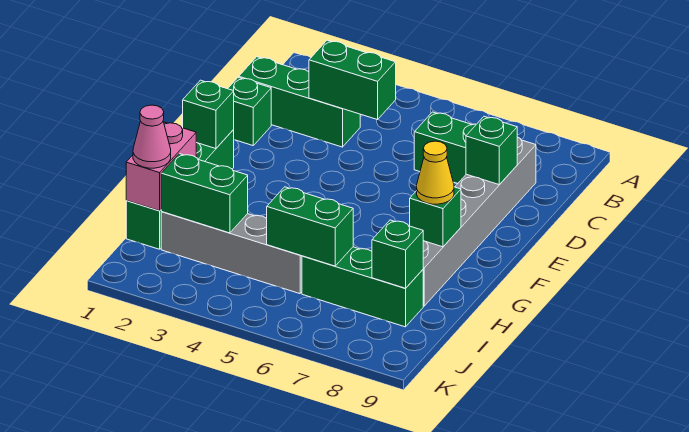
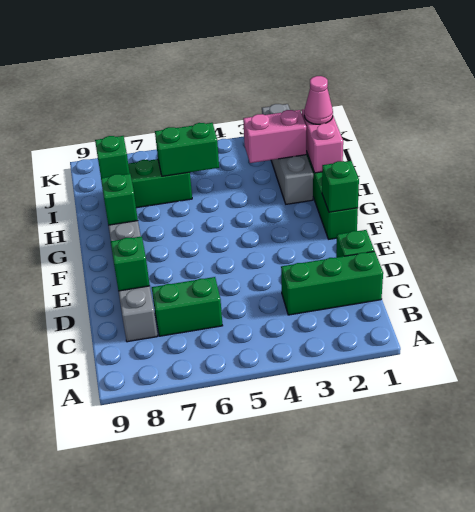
green 1x2 brick [309,40,396,120] -> none
yellow 1x1 cone [417,141,454,204] -> none
grey 1x4 brick [161,212,302,294] -> grey 1x4 brick turned to [262,104,313,204]
green 1x2 brick [161,154,248,233] -> pink 1x2 brick [243,110,306,163]

